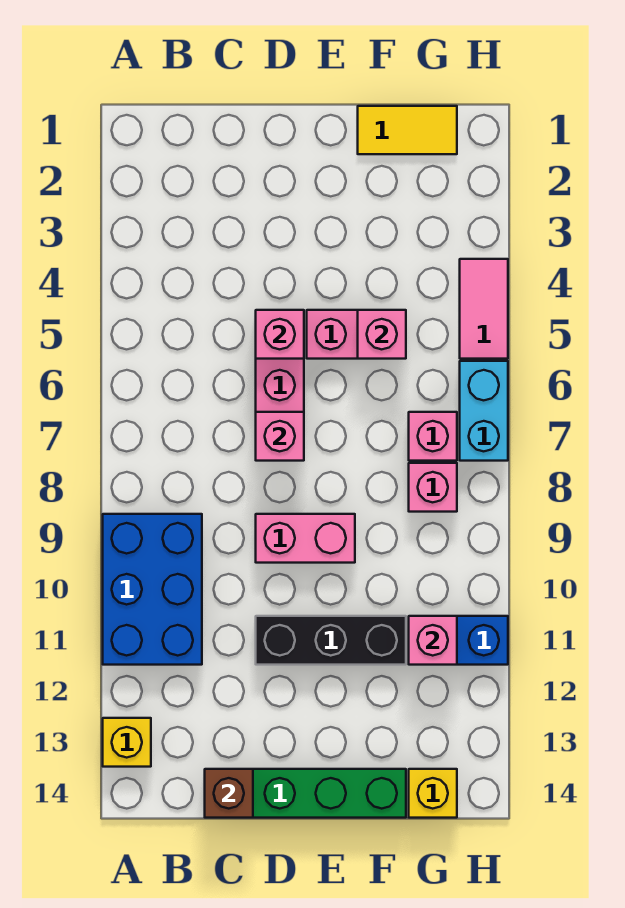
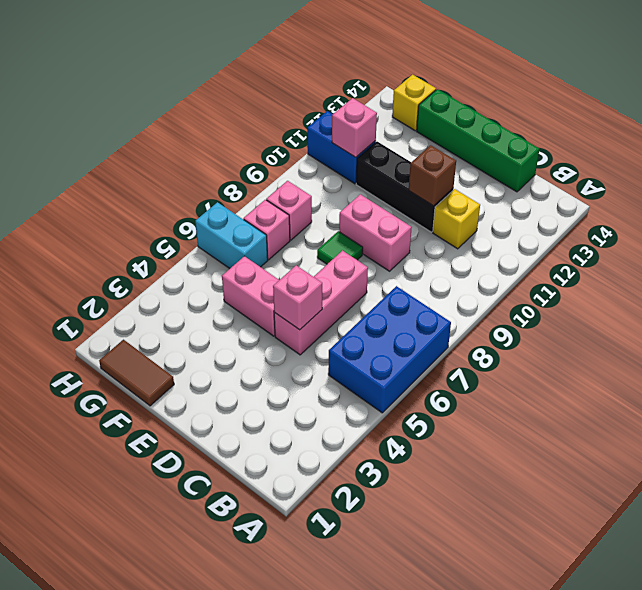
blue 2x3 brick [103,514,202,665] -> blue 2x3 brick moved to [328,286,451,413]
yellow 1x1 brick [103,718,151,767] -> yellow 1x1 brick moved to [433,189,480,249]
brown 1x1 brick [205,769,253,818] -> brown 1x1 brick moved to [409,145,456,206]
pink 1x1 brick [256,412,304,461] -> none
none -> green 1x1 tile [317,231,363,264]
yellow 1x2 tile [358,106,457,154] -> brown 1x2 tile [99,340,174,406]
pink 1x1 brick [358,310,406,359] -> none
pink 1x2 tile [460,259,508,359] -> none
cyan 1x2 brick [460,361,508,461] -> cyan 1x2 brick turned to [195,202,268,269]

